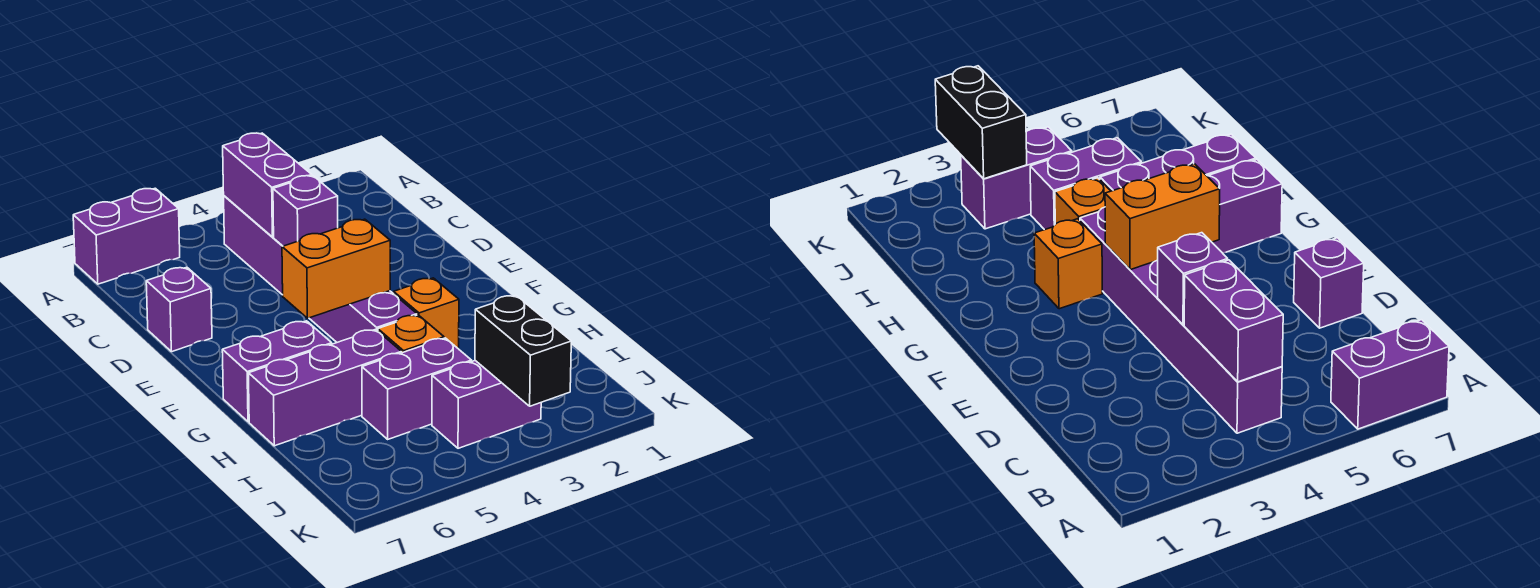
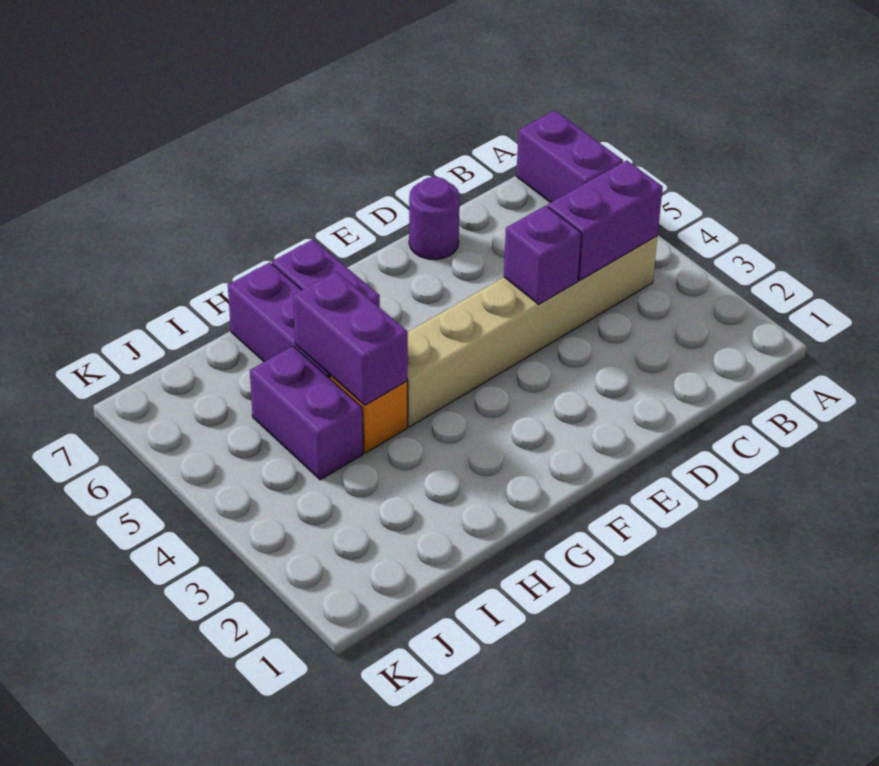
purple 1x6 brick [224,196,417,342] -> tan 1x6 brick [407,236,658,427]
purple 1x1 brick [146,267,212,352] -> purple 1x1 round brick [409,177,460,260]
orange 1x2 brick [282,219,390,318] -> none
orange 1x1 brick [394,278,459,349] -> none
purple 1x2 brick [432,361,541,448] -> purple 1x2 brick moved to [293,271,408,406]
black 1x2 brick [475,296,571,406] -> none

